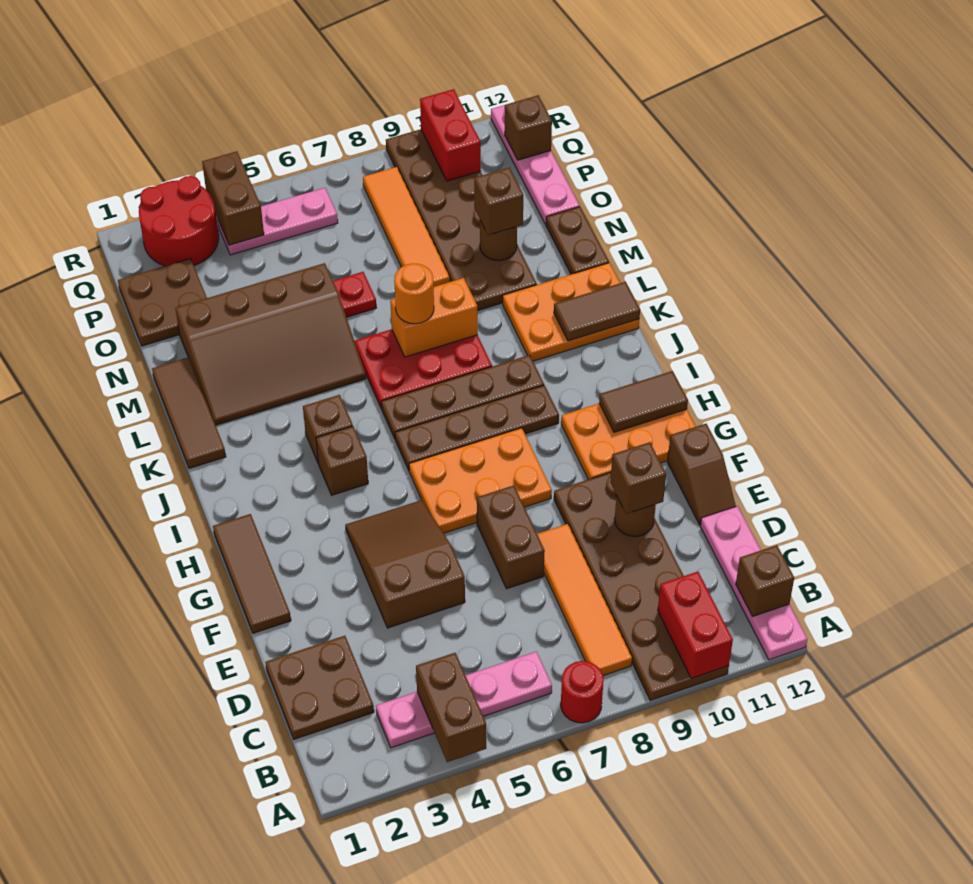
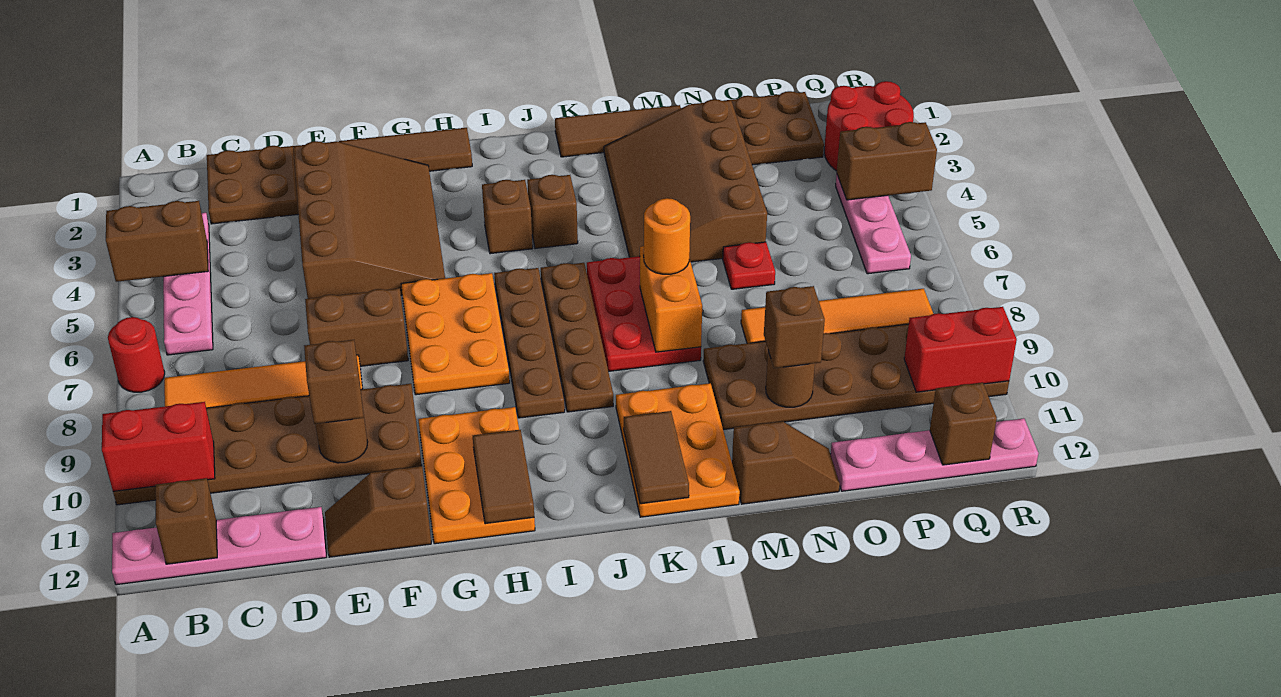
brown 2x3 slope [345,500,465,628] -> brown 3x4 slope [293,141,445,299]
brown 1x2 plate [546,207,609,274] -> brown 1x2 slope [732,421,840,504]

